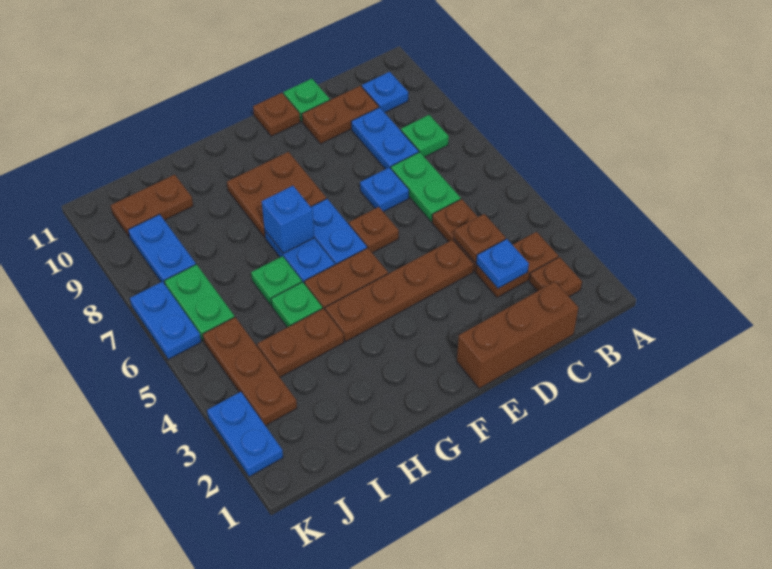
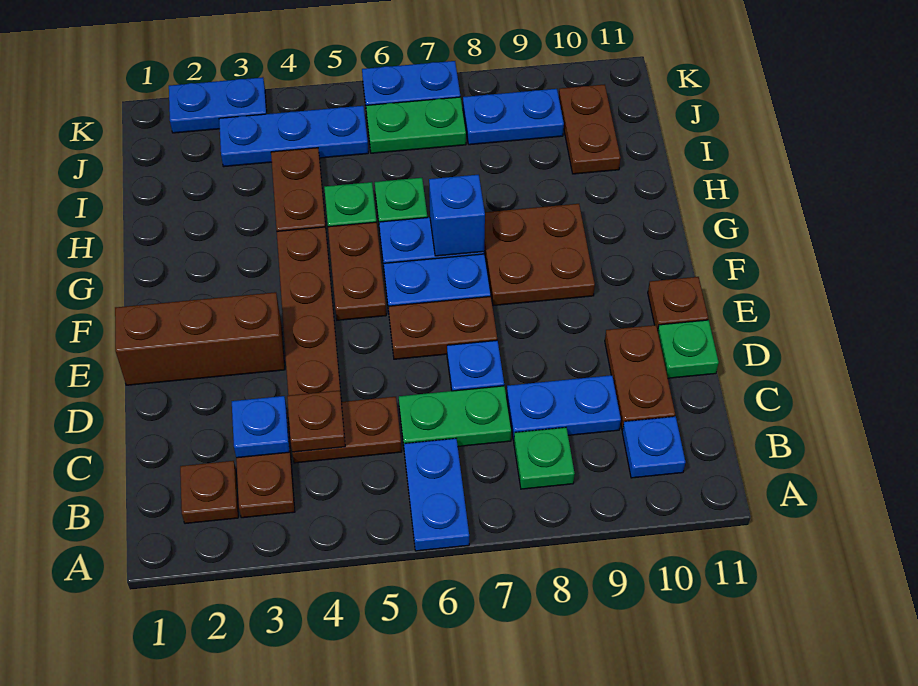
none -> blue 1x2 plate [404,438,469,551]
brown 1x3 brick [457,282,578,388] -> brown 1x3 brick turned to [115,292,285,385]
brown 1x1 plate [349,207,399,253] -> brown 1x2 plate [388,296,497,359]
brown 1x3 plate [203,317,297,426] -> blue 1x3 plate [219,106,368,167]

